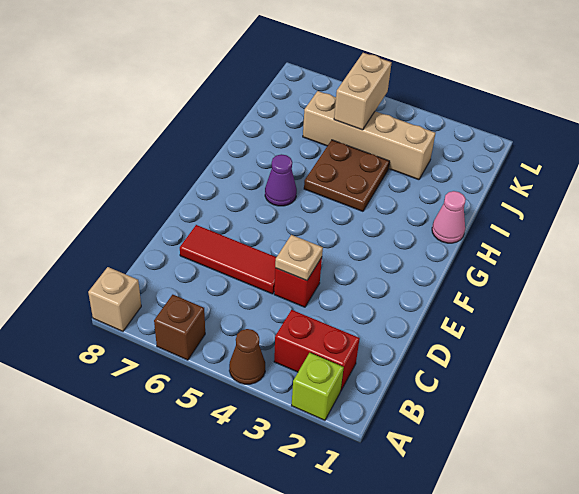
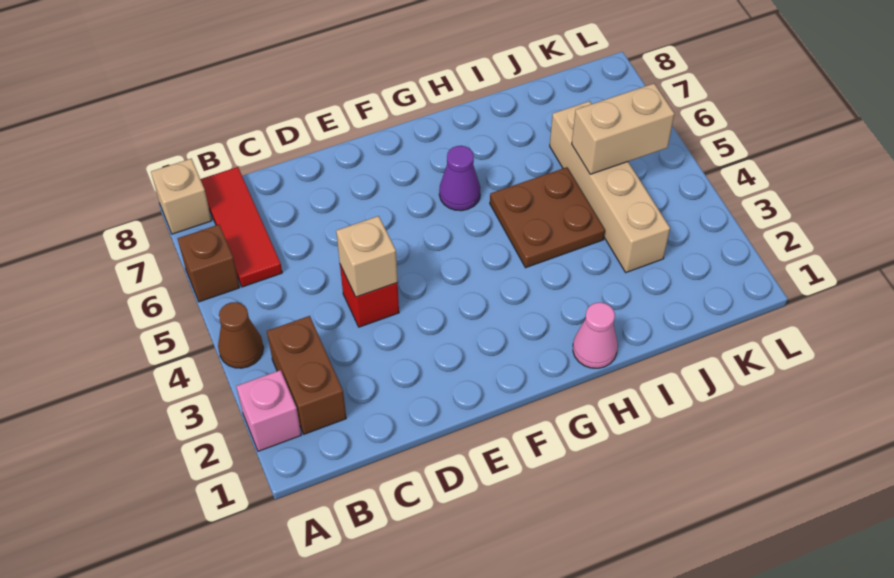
lime 1x1 brick [291,353,344,420] -> pink 1x1 brick [236,370,301,451]
red 1x2 brick [274,310,360,390] -> brown 1x2 brick [267,316,346,434]
tan 1x1 plate [275,235,323,281] -> tan 1x1 brick [336,216,398,297]
red 1x3 tile [180,225,276,294] -> red 1x3 tile moved to [200,167,282,287]

